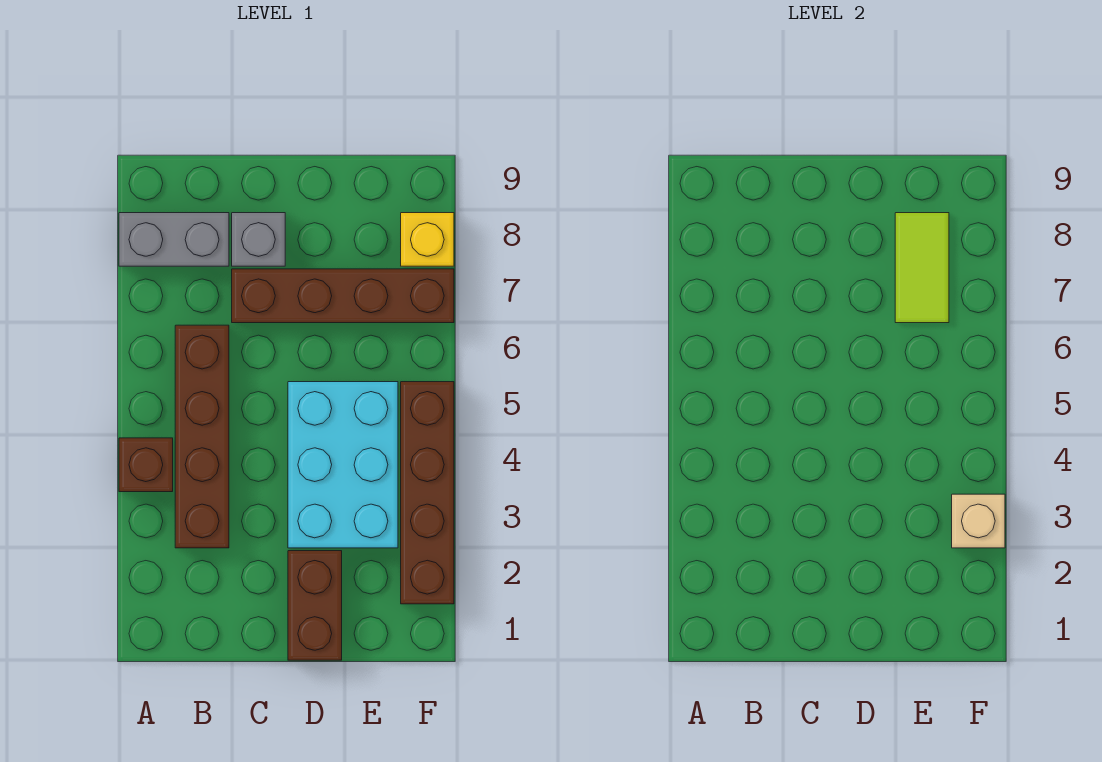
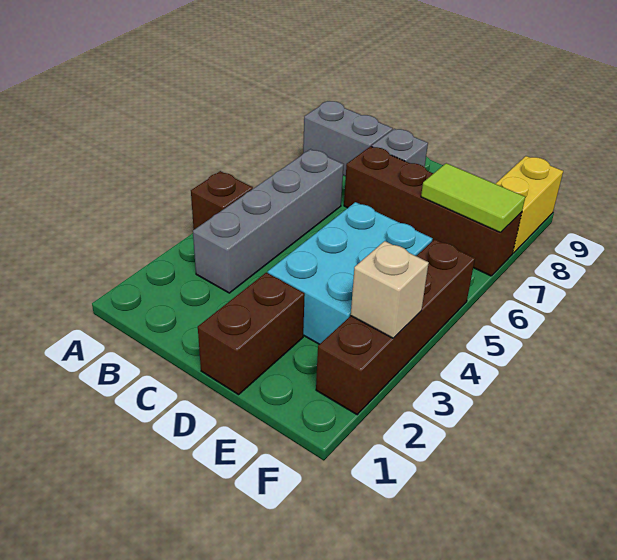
brown 1x4 brick [175,325,229,548] -> grey 1x4 brick [193,149,344,293]
lime 1x2 tile [895,213,949,323] -> lime 1x2 tile turned to [421,163,525,233]
yellow 1x1 brick [401,213,454,266] -> yellow 1x2 brick [496,156,563,253]

